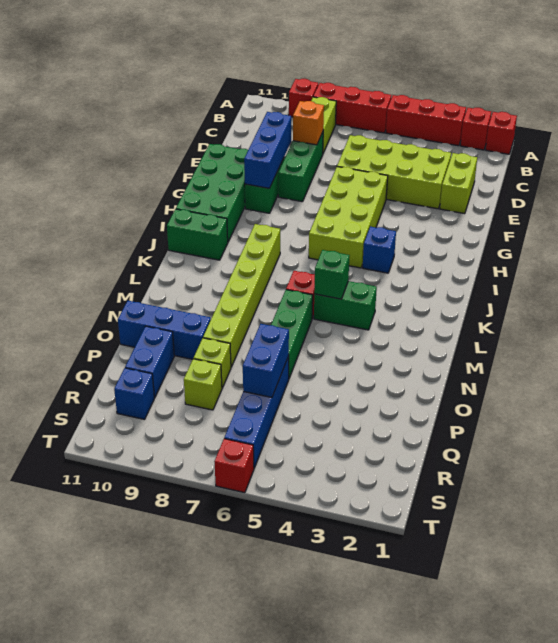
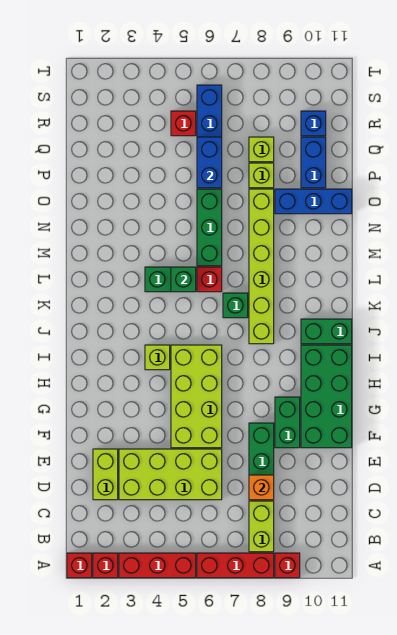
blue 1x3 brick [244,112,291,188] -> none
blue 1x1 brick [363,227,396,273] -> lime 1x1 brick [145,345,170,370]
none -> green 1x1 brick [223,293,248,318]
red 1x1 brick [214,439,254,493] -> red 1x1 brick moved to [171,111,196,136]

